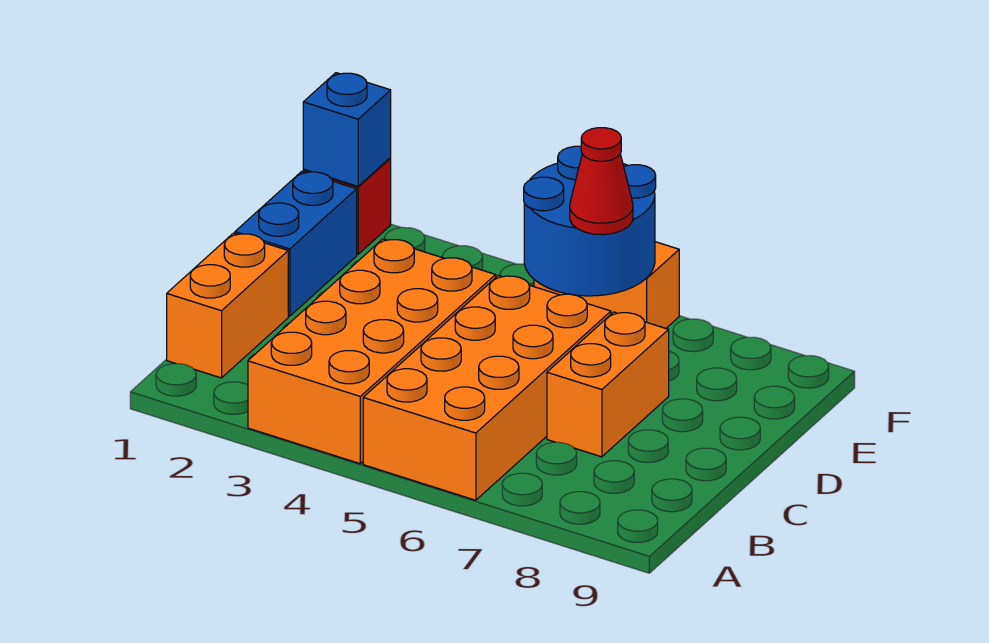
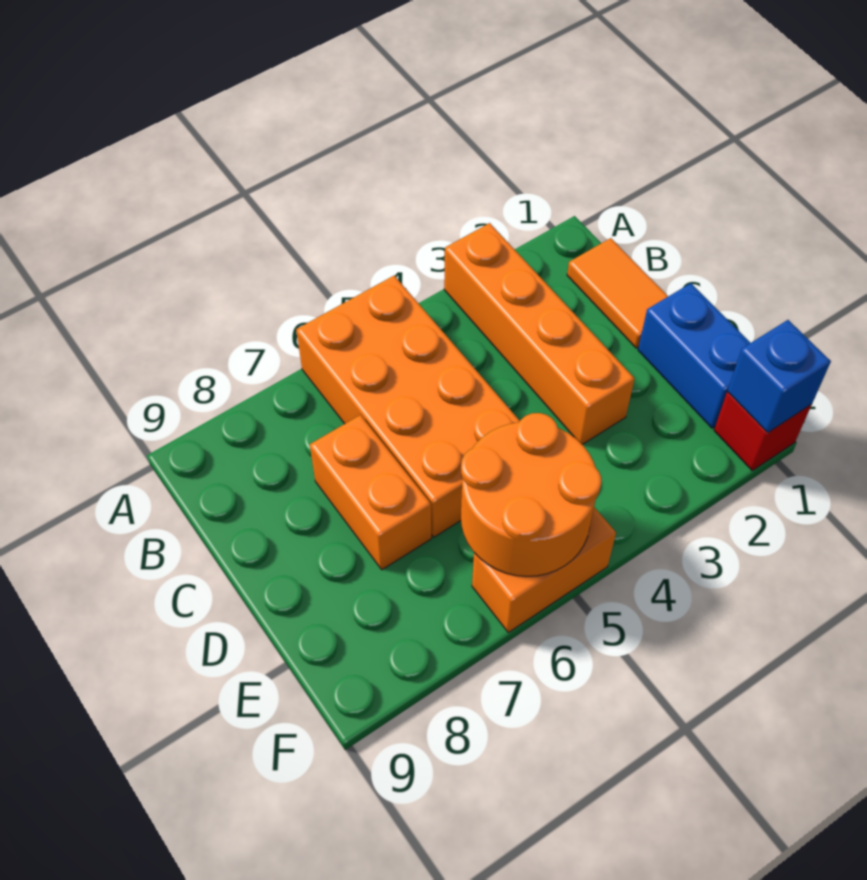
orange 2x4 brick [248,239,496,464] -> orange 1x4 brick [444,223,635,445]
orange 1x2 brick [167,233,288,378] -> orange 1x2 tile [567,238,668,348]
blue 2x2 round brick [524,146,656,296] -> orange 2x2 round brick [461,413,601,577]
red 1x1 cone [570,128,633,235] -> none

